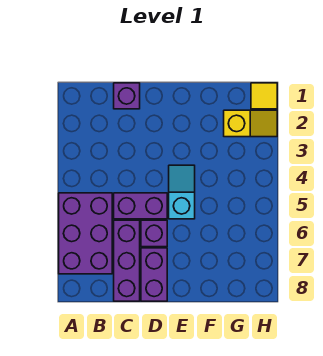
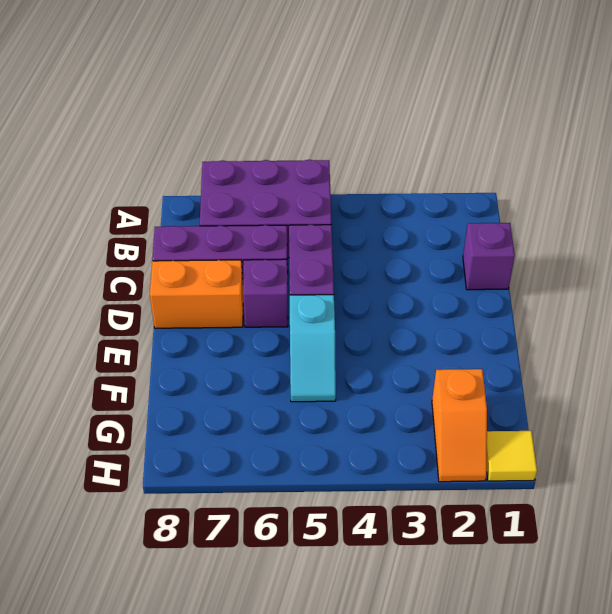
purple 1x2 brick [141,248,167,301] -> orange 1x2 brick [150,260,243,328]
cyan 1x2 slope [169,165,195,219] -> cyan 1x2 slope turned to [290,295,336,402]
yellow 1x2 slope [224,110,277,137] -> orange 1x2 slope [432,369,487,482]

